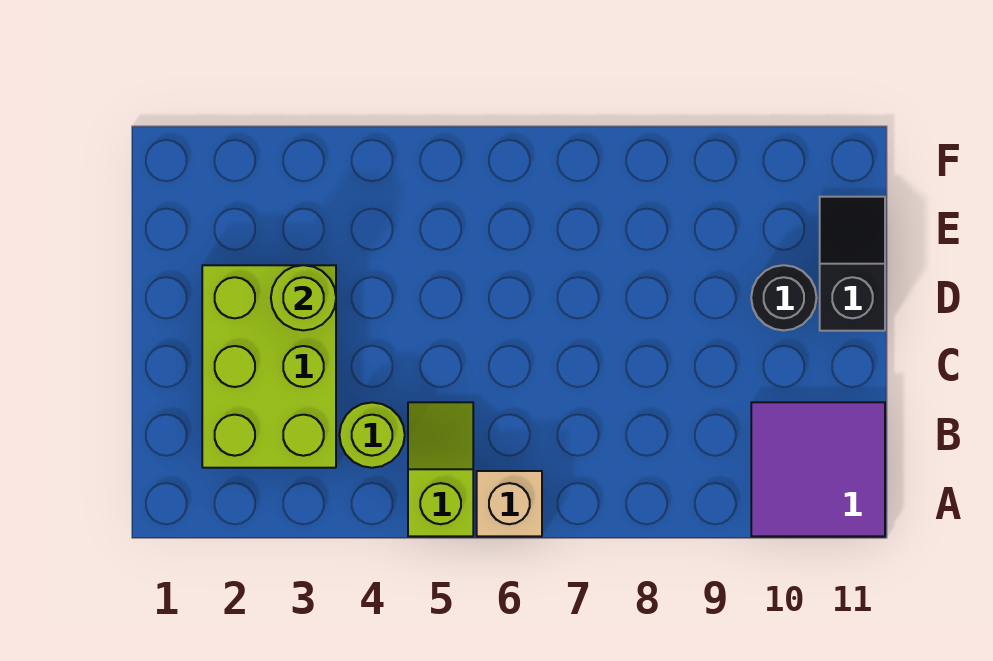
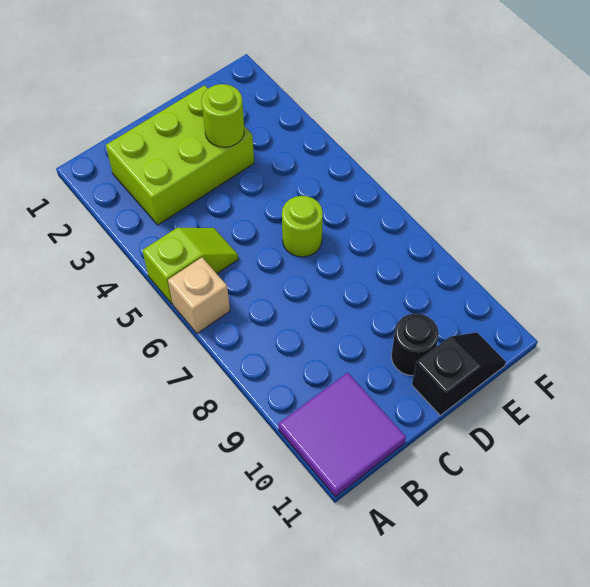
lime 1x1 round brick [339,402,405,468] -> lime 1x1 round brick moved to [282,196,323,257]

